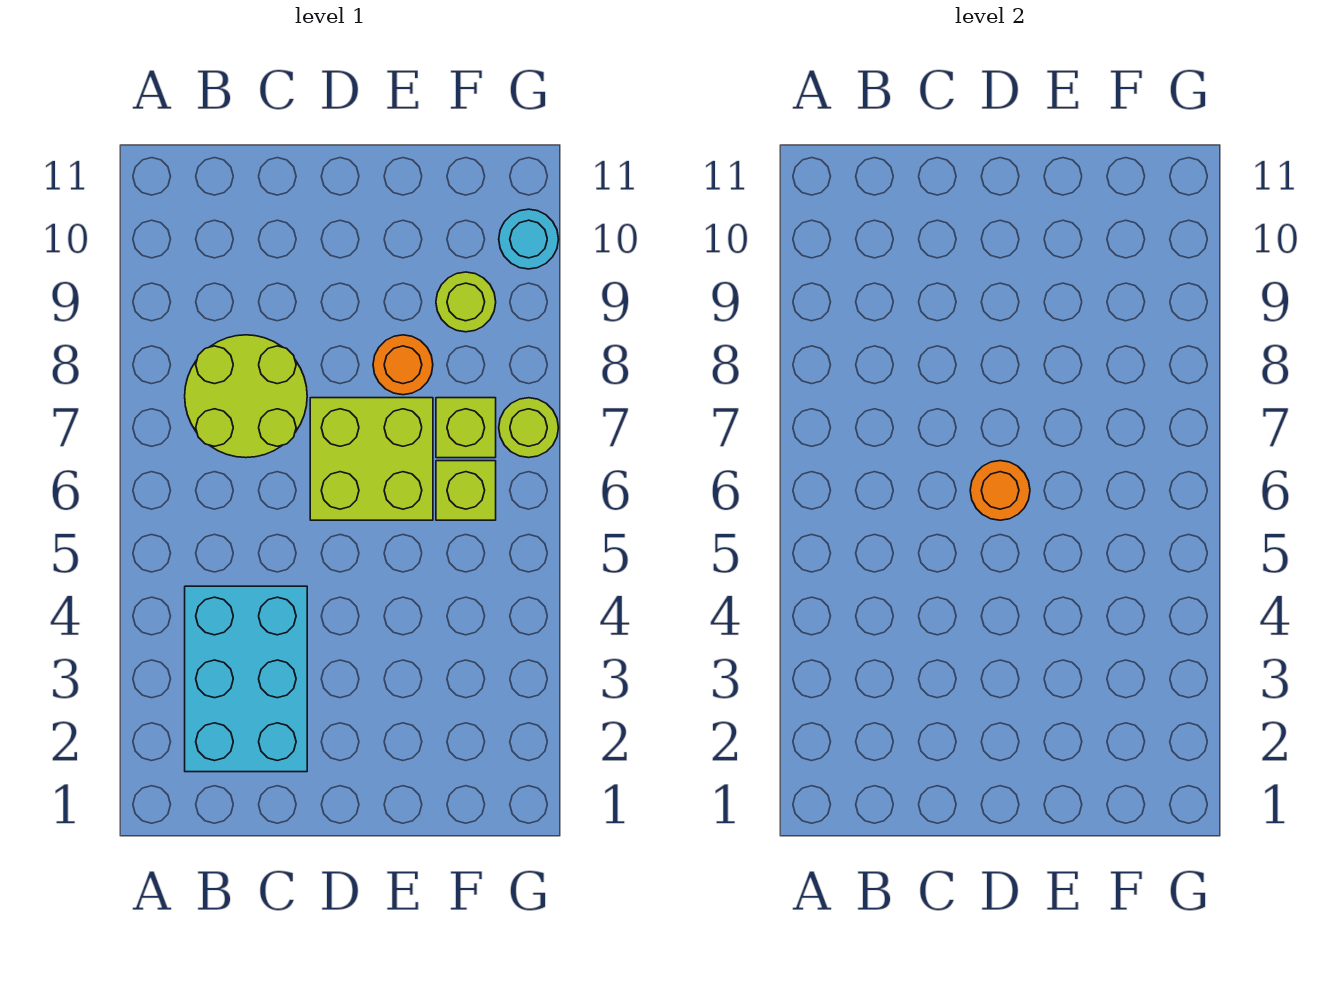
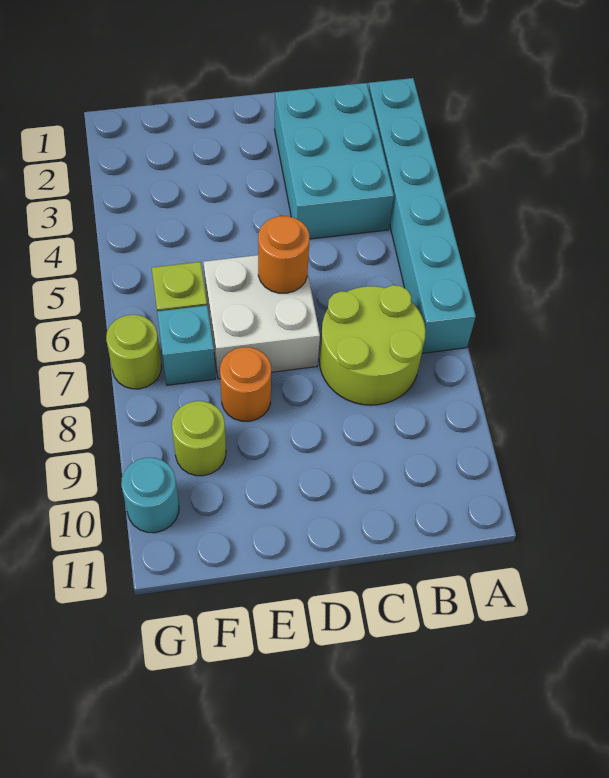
none -> cyan 1x6 brick [369,78,476,353]
lime 2x2 brick [310,398,433,520] -> white 2x2 brick [204,255,320,379]
lime 1x1 brick [436,398,496,458] -> cyan 1x1 brick [157,305,216,385]

